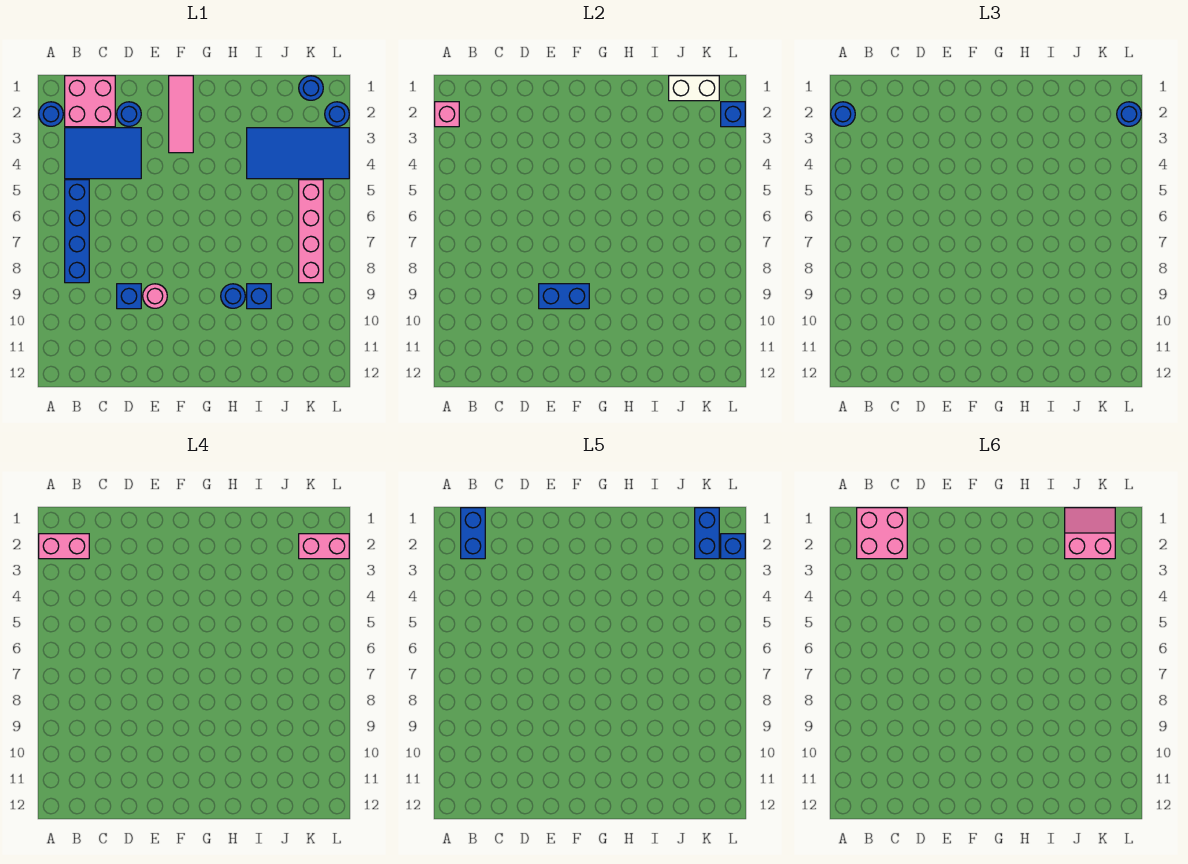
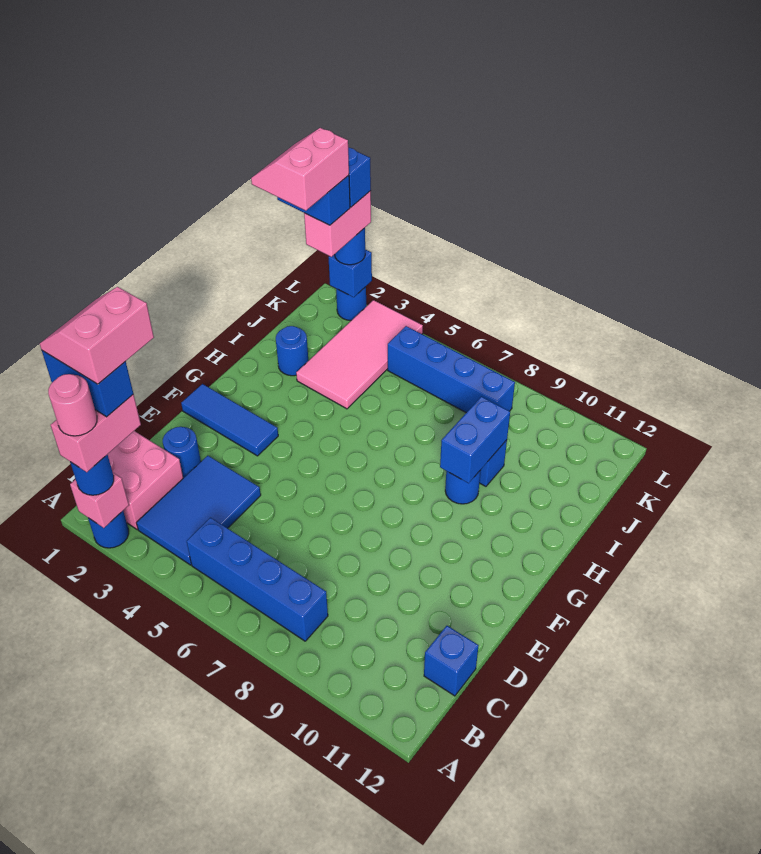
pink 2x2 brick [857,508,907,559] -> pink 2x2 slope [40,287,154,384]
blue 1x1 brick [117,284,141,309] -> blue 1x1 brick moved to [424,626,479,696]
pink 1x1 round brick [143,284,167,308] -> pink 1x1 round brick moved to [48,374,97,436]
blue 1x2 brick [539,284,589,309] -> blue 1x2 brick moved to [440,397,510,483]
pink 1x3 tile [169,76,193,153] -> blue 1x3 tile [181,384,278,456]
blue 2x4 tile [247,128,349,179] -> pink 2x4 tile [296,300,423,409]
white 1x2 brick [669,76,719,101] -> none
blue 1x1 round brick [299,76,323,100] -> blue 1x1 round brick moved to [276,326,308,376]
pink 1x4 brick [299,180,323,283] -> blue 1x4 brick [388,326,515,413]

